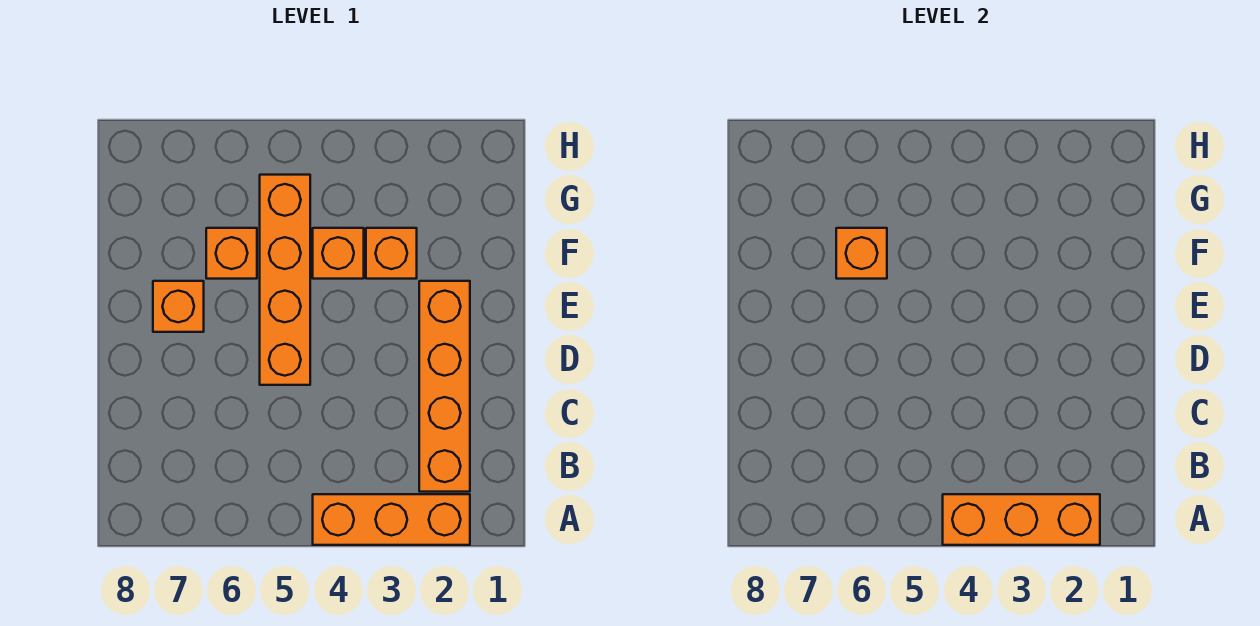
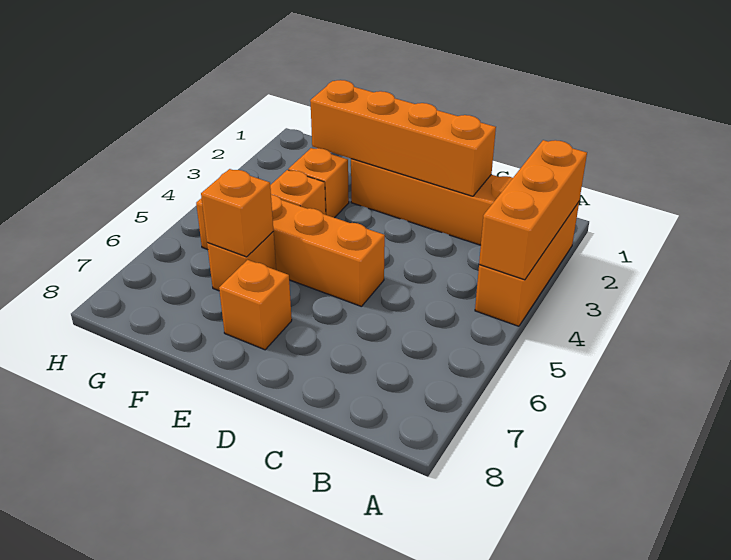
none -> orange 1x4 brick [310,80,496,196]

